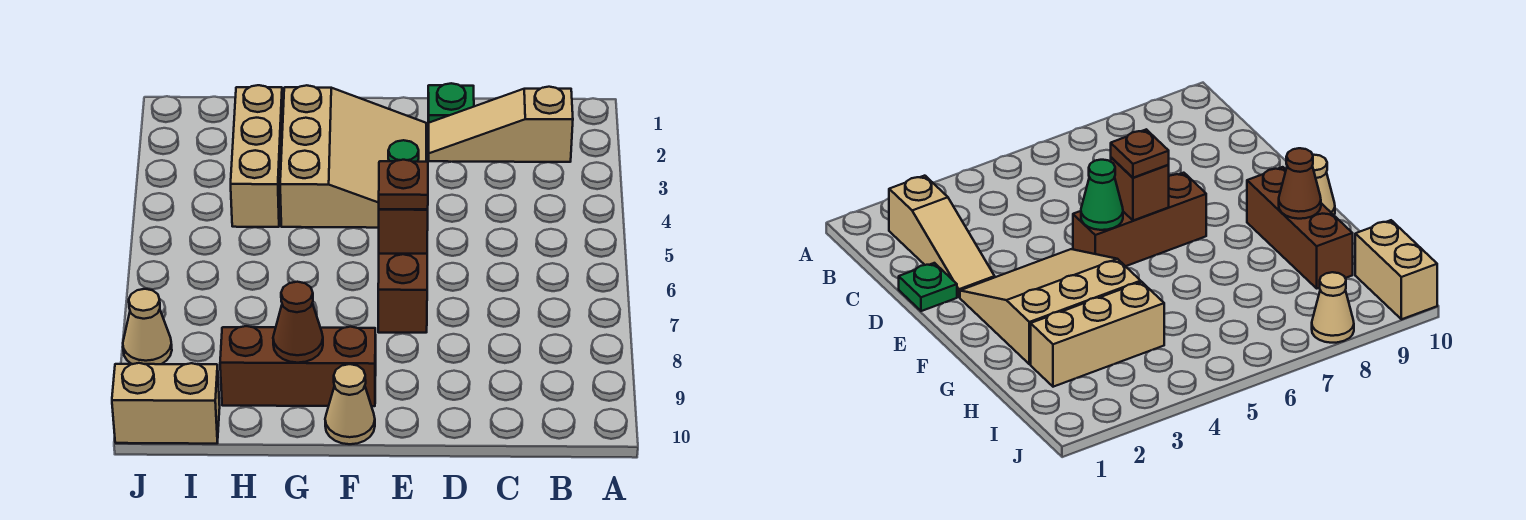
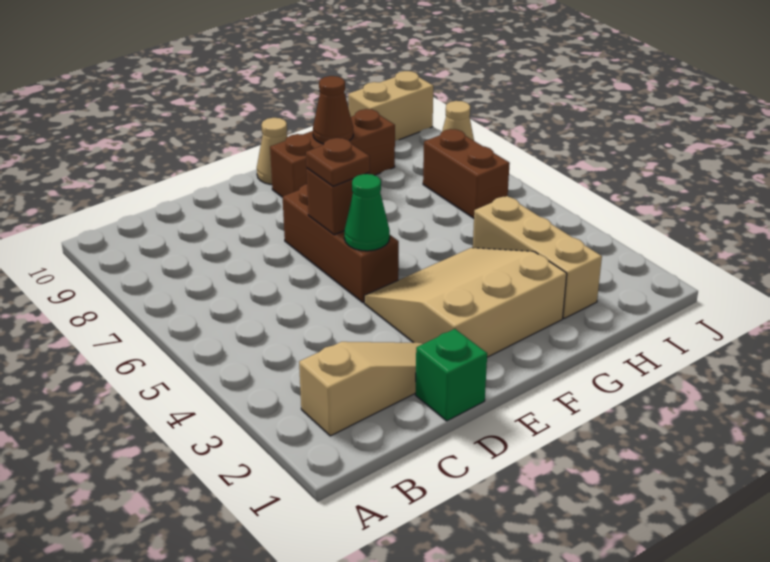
green 1x1 plate [428,83,474,124] -> green 1x1 brick [415,329,487,421]
tan 3x3 slope [280,85,426,228] -> tan 3x3 slope turned to [364,248,567,357]
none -> brown 1x2 brick [423,129,510,218]

